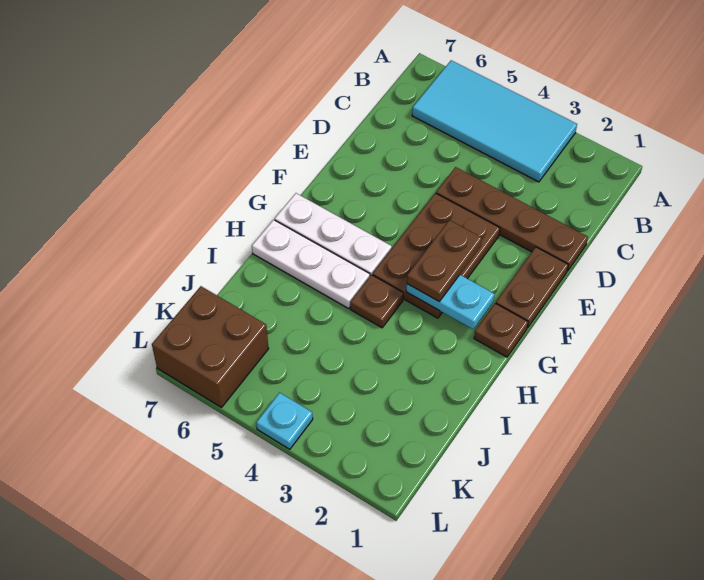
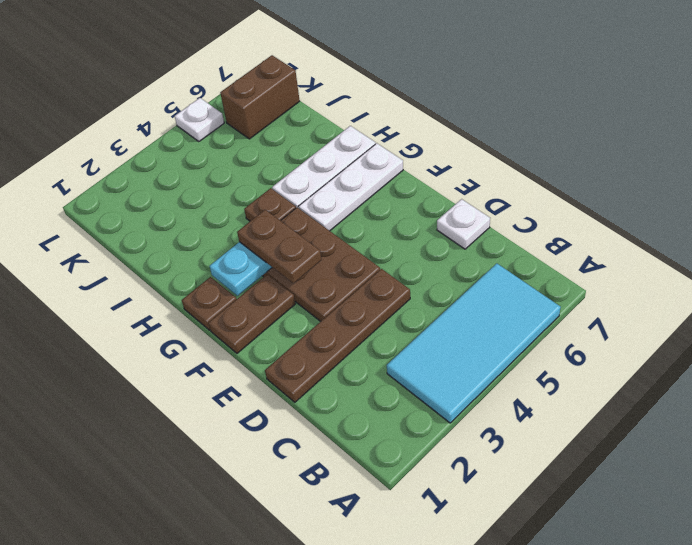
none -> white 1x1 plate [437,199,490,249]
brown 1x2 plate [496,247,568,328] -> brown 1x2 plate turned to [209,274,295,353]
brown 2x2 brick [152,286,269,407] -> brown 1x2 brick [220,55,300,139]
cyan 1x1 plate [256,393,313,449] -> none
none -> white 1x1 plate [175,98,224,142]

